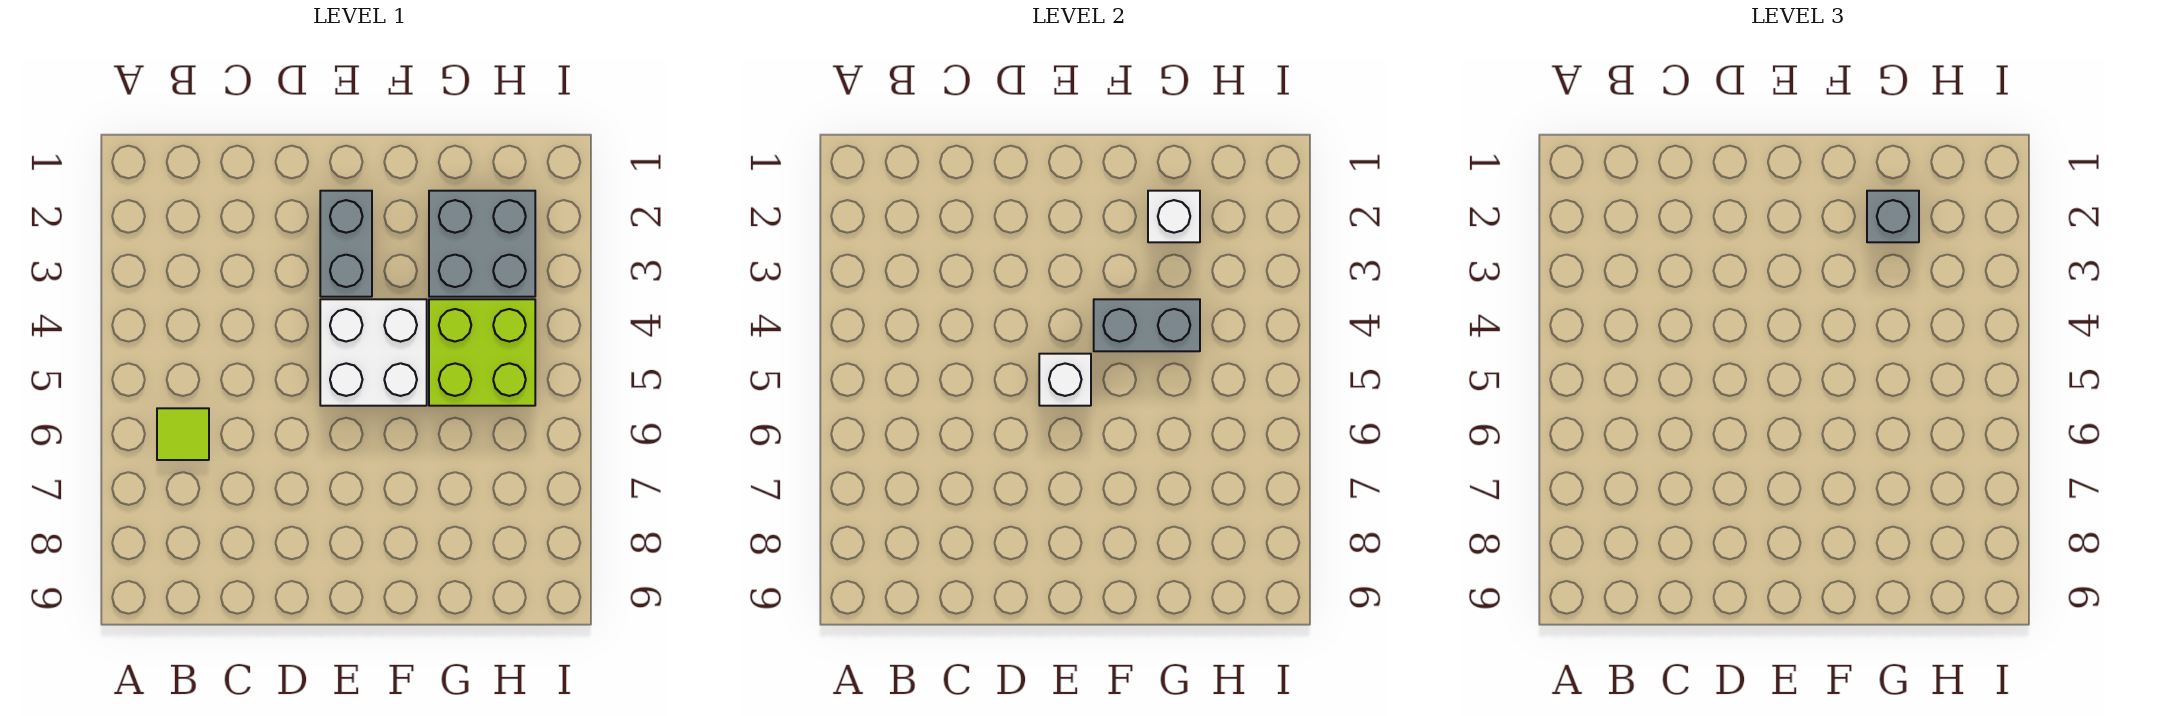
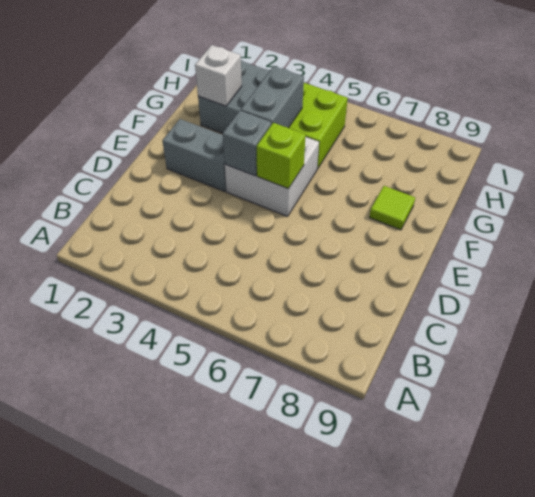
lime 1x1 tile [157,408,209,460] -> lime 1x1 tile moved to [369,186,415,230]
white 1x1 brick [1039,354,1091,406] -> lime 1x1 brick [257,123,306,189]
grey 1x1 brick [1867,191,1919,242] -> grey 1x1 brick moved to [223,111,271,176]

